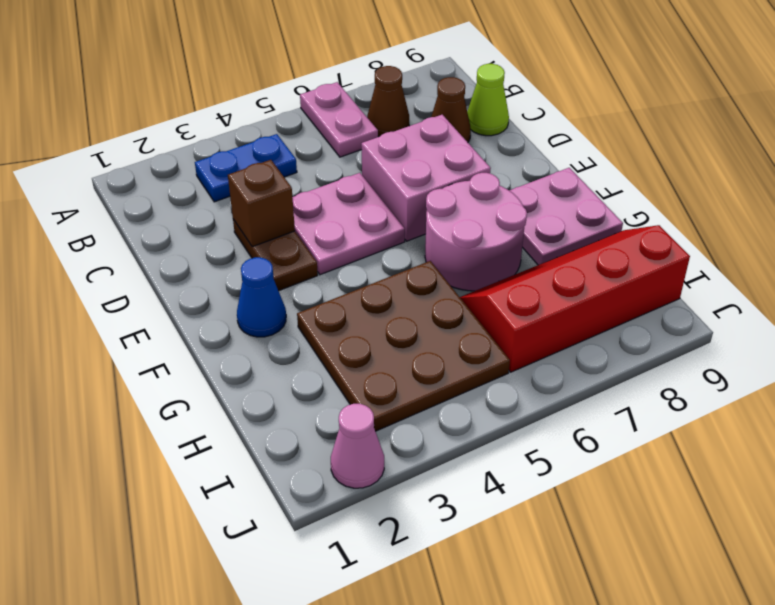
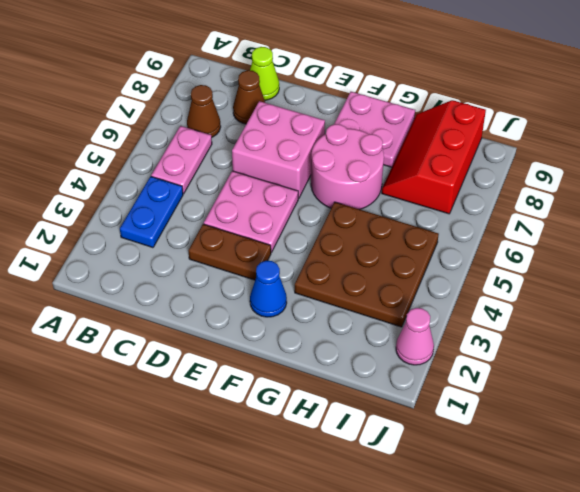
pink 1x2 plate [300,82,378,157] -> pink 1x2 plate turned to [151,126,212,194]
brown 1x1 brick [228,160,295,247] -> none
red 2x4 slope [460,225,690,372] -> red 2x3 slope [382,100,486,214]

